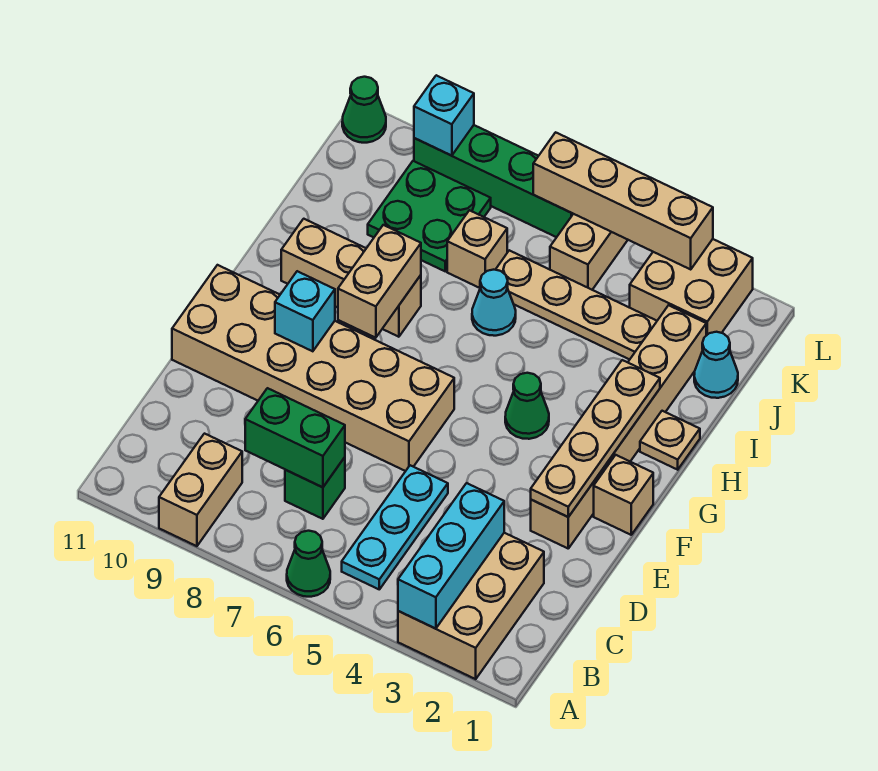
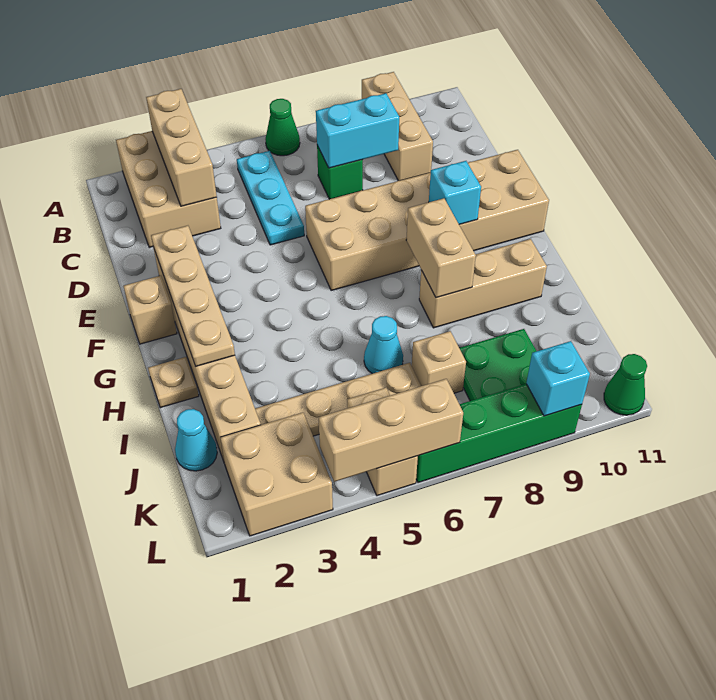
cyan 1x3 brick [398,483,504,629] -> tan 1x3 brick [146,89,217,206]
tan 1x2 brick [159,434,242,546] -> tan 1x3 brick [362,72,433,181]
green 1x2 brick [245,388,345,487] -> cyan 1x2 brick [316,93,399,168]
green 1x1 cone [505,373,549,439] -> none
tan 1x4 brick [533,132,713,269] -> tan 1x3 brick [318,379,463,482]

